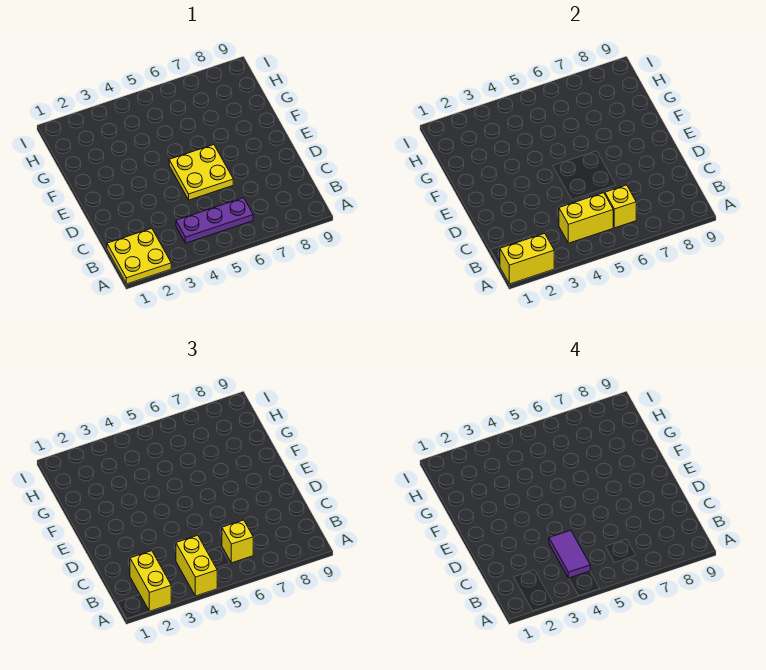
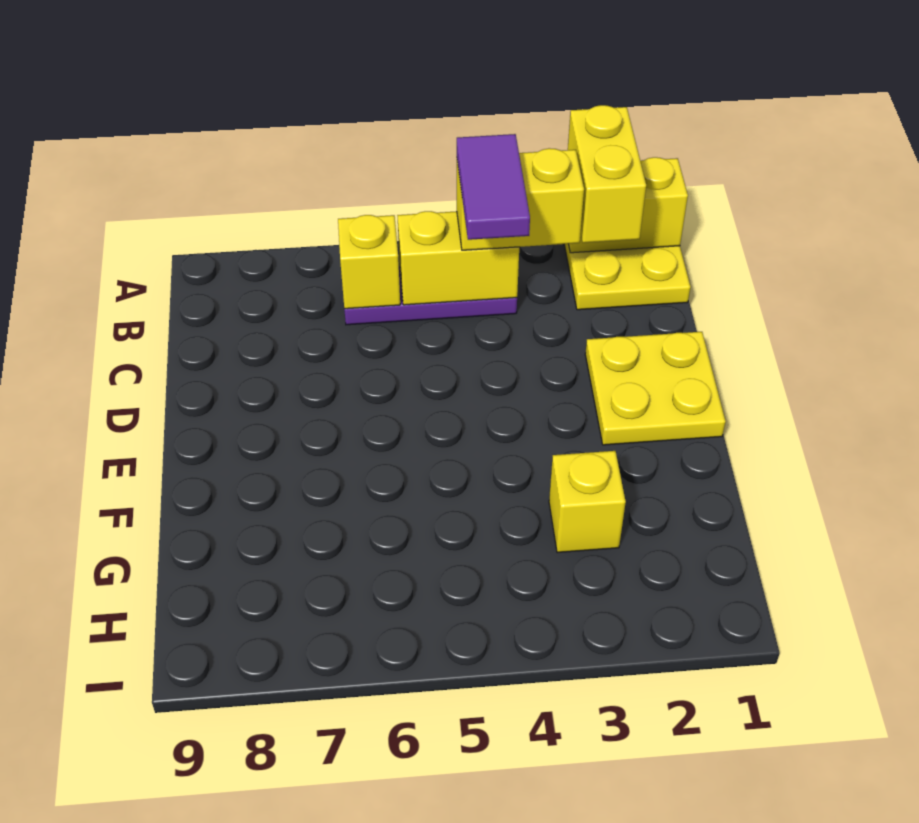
yellow 1x2 brick [176,535,217,596] -> yellow 1x2 brick turned to [457,148,584,250]
yellow 1x1 brick [222,520,253,563] -> yellow 1x1 brick moved to [549,451,626,553]
yellow 2x2 plate [169,145,233,200] -> yellow 2x2 plate moved to [585,332,726,445]

